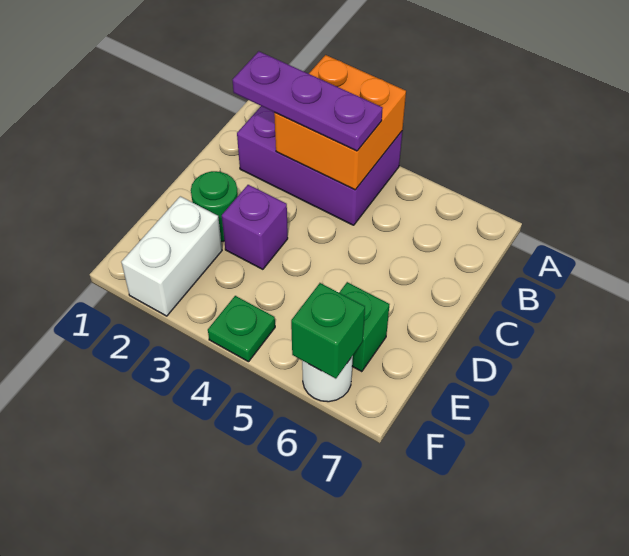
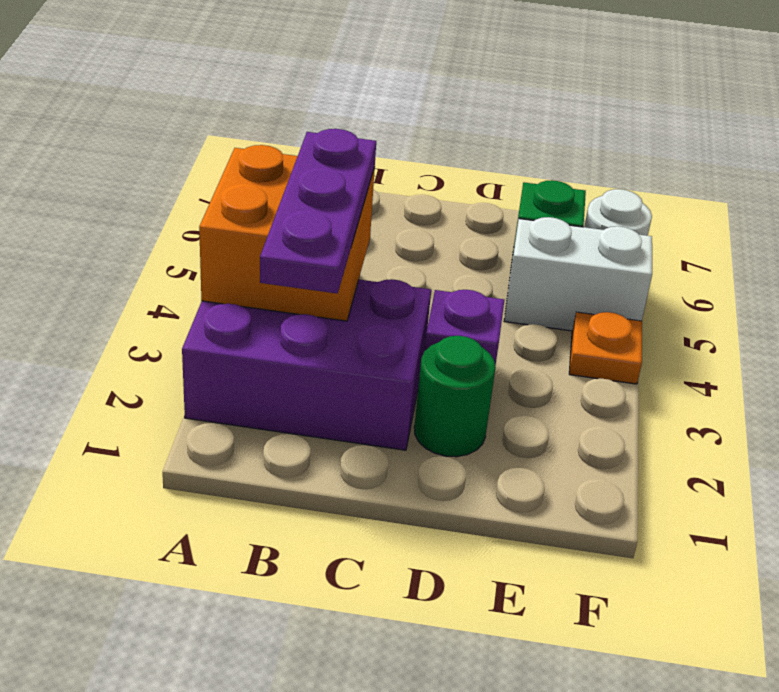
purple 2x3 brick [237,106,402,225] -> purple 2x3 brick turned to [182,279,431,450]
white 1x2 brick [121,196,222,316] -> white 1x2 brick moved to [504,217,652,331]
green 1x1 plate [208,296,275,362] -> orange 1x1 plate [569,312,642,384]
green 1x1 brick [291,283,365,379] -> none

